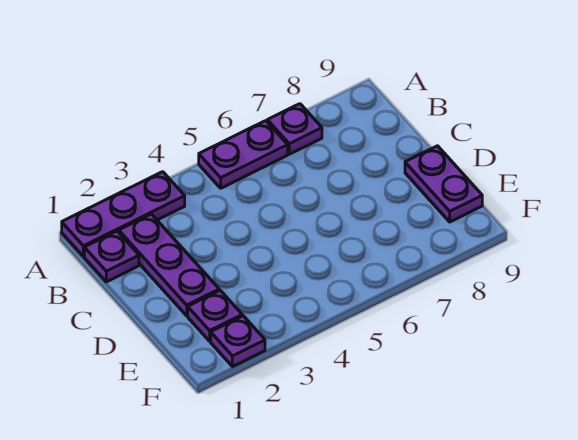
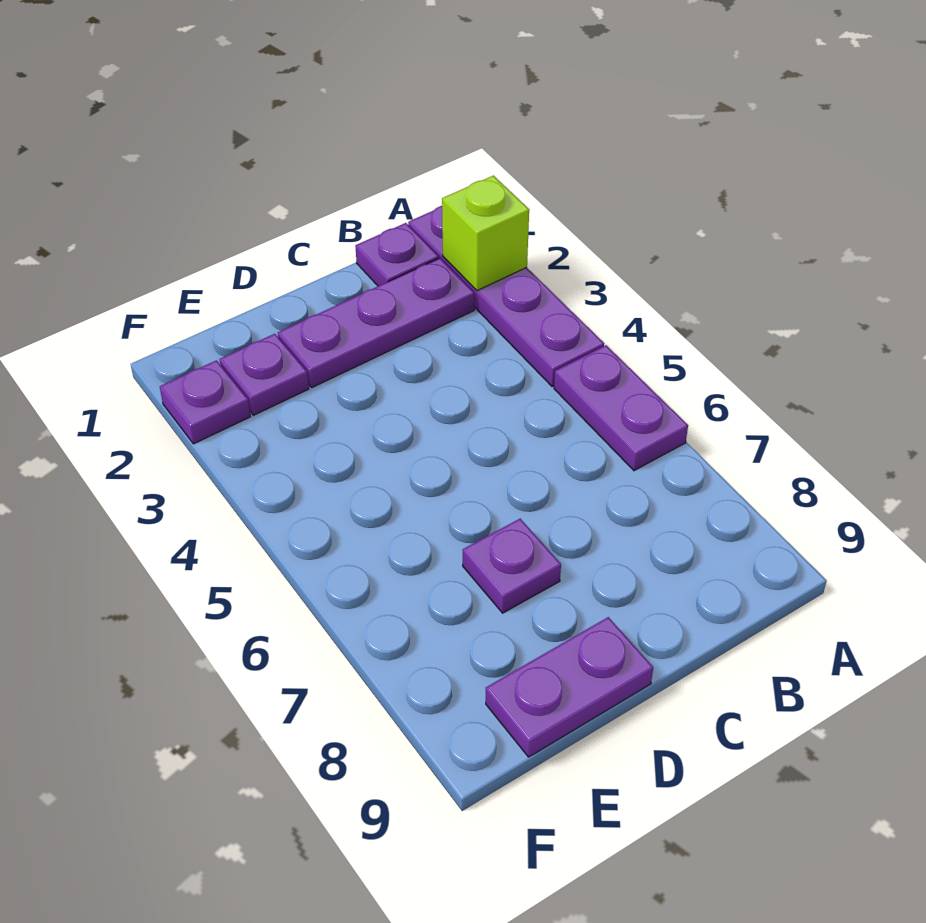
purple 1x3 plate [62,172,185,256] -> purple 1x4 plate [408,206,604,387]
none -> lime 1x1 brick [442,176,529,291]
purple 1x1 plate [267,104,322,154] -> purple 1x1 plate moved to [463,519,561,613]

